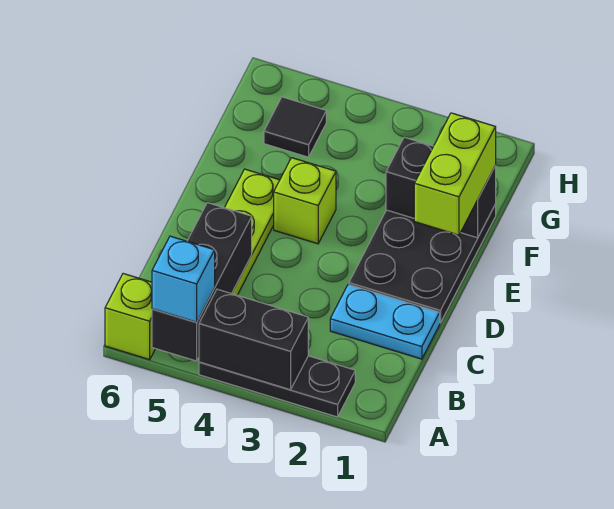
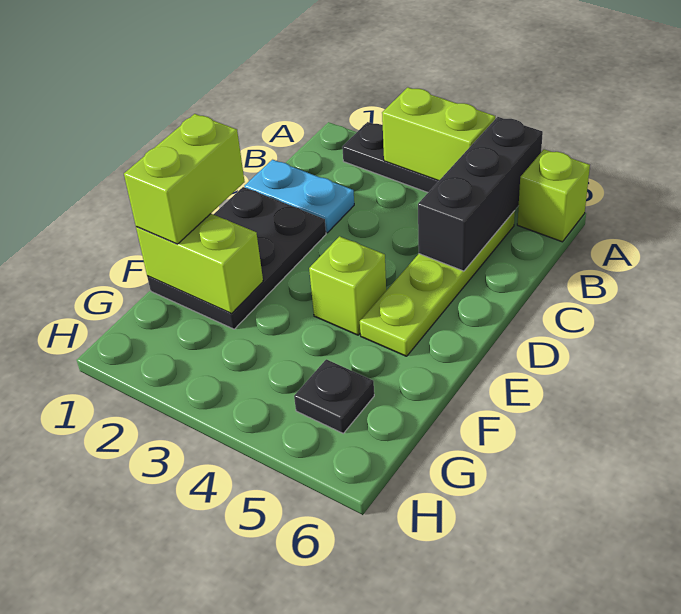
black 1x2 brick [199,289,308,390] -> lime 1x2 brick [382,87,495,181]
cyan 1x1 brick [152,236,215,322] -> none
black 1x2 brick [386,137,496,238] -> lime 1x2 brick [136,214,263,313]
black 1x1 tile [264,97,326,157] -> black 1x1 plate [294,359,374,433]

